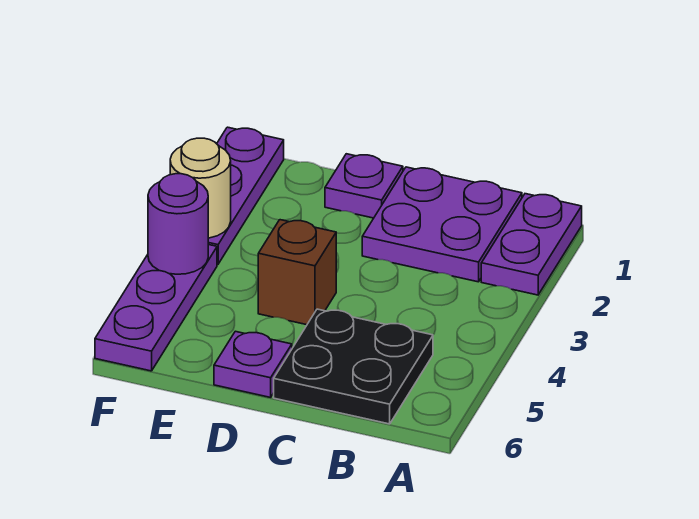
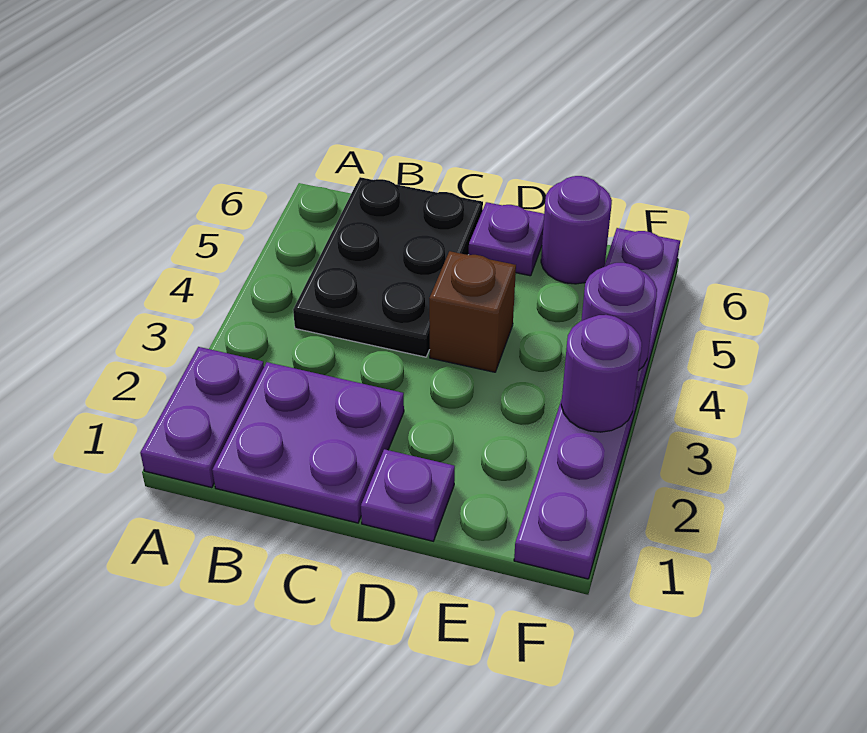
black 2x2 plate [274,309,433,424] -> black 2x3 plate [293,177,483,357]
none -> purple 1x1 round brick [541,176,612,284]
tan 1x1 round brick [170,138,231,238] -> purple 1x1 round brick [561,315,642,432]

